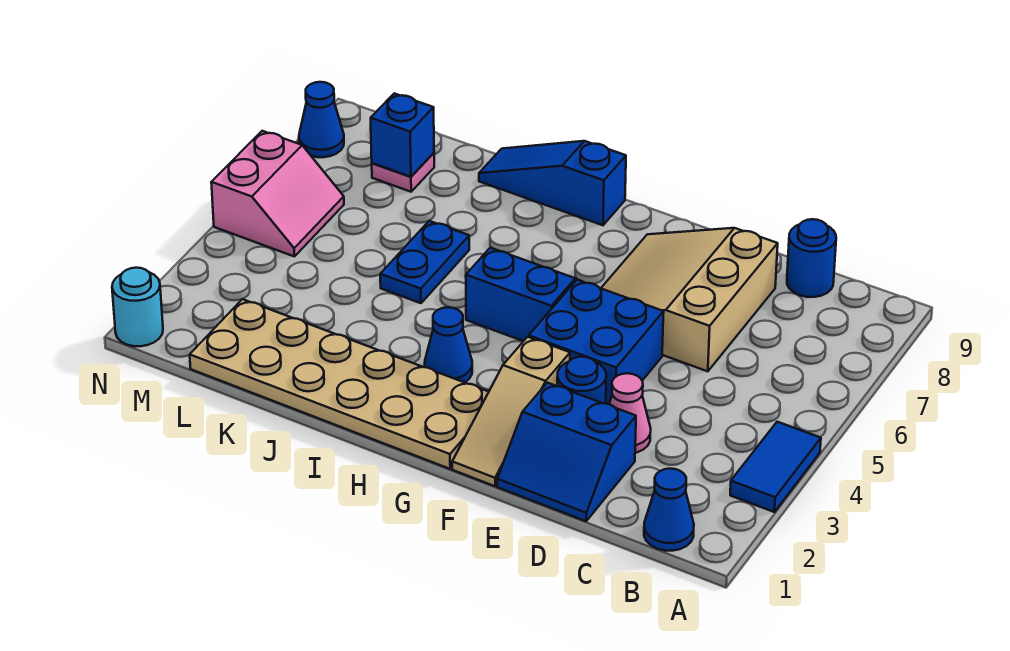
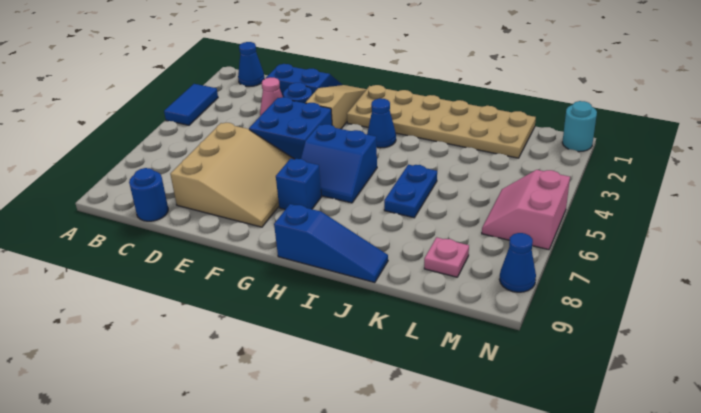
blue 1x1 brick [371,93,434,177] -> blue 1x1 brick moved to [276,159,321,209]

